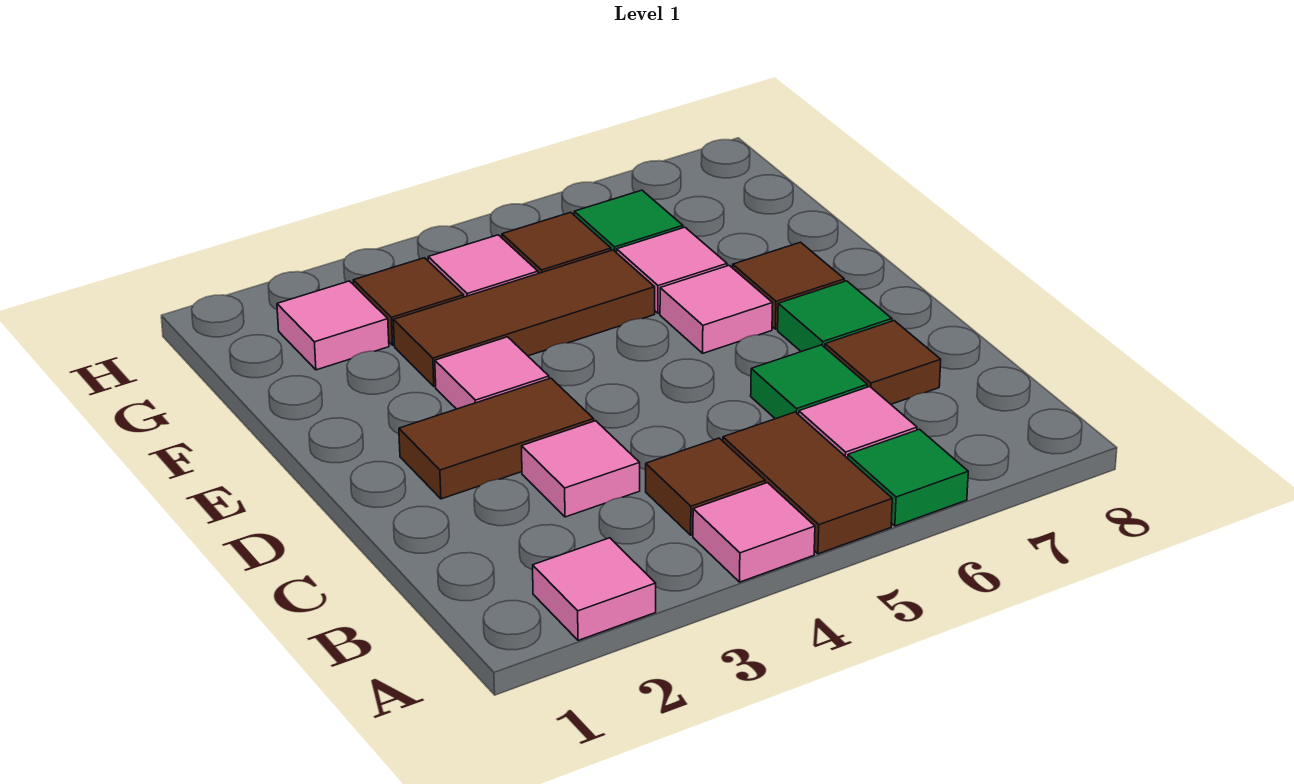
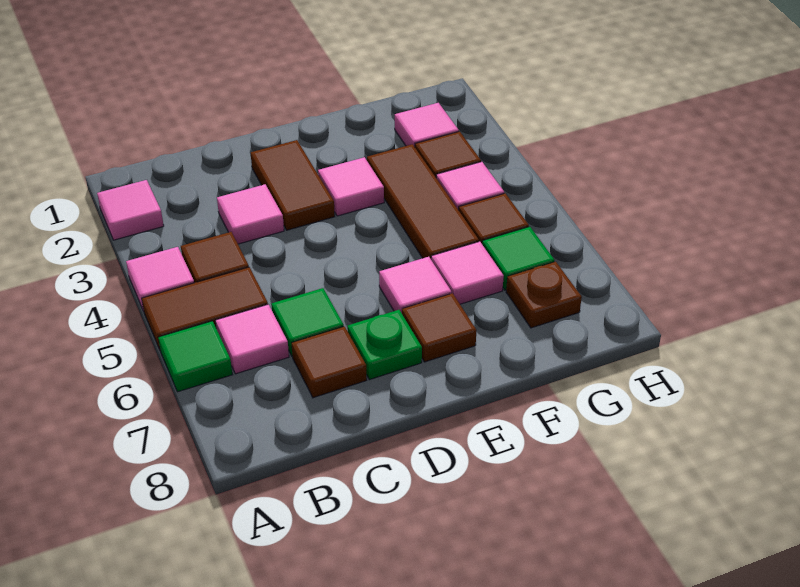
green 1x1 tile [778,281,892,352] -> green 1x1 plate [347,310,422,380]
none -> brown 1x1 plate [506,262,582,328]

